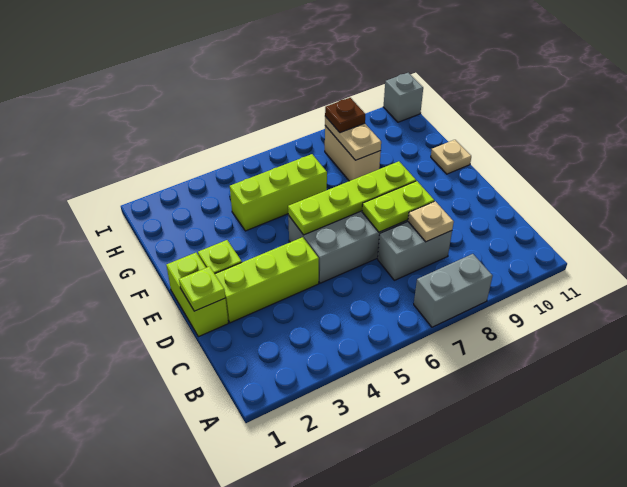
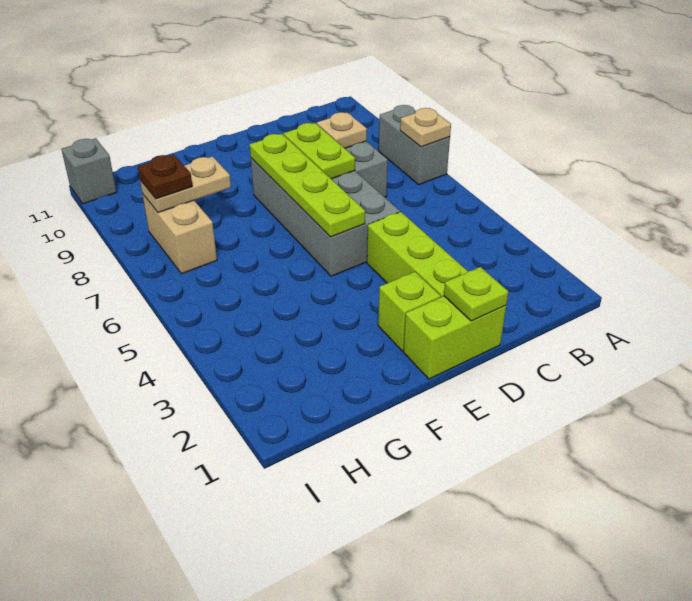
tan 1x1 plate [431,140,471,174] -> tan 1x1 plate moved to [400,108,451,147]
lime 1x3 brick [230,154,327,231] -> none
tan 1x2 brick [325,126,381,181] -> tan 1x2 brick turned to [143,195,217,274]

